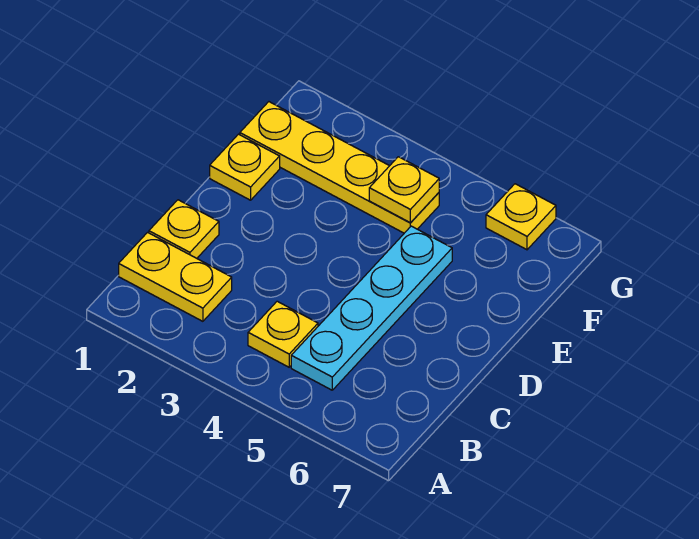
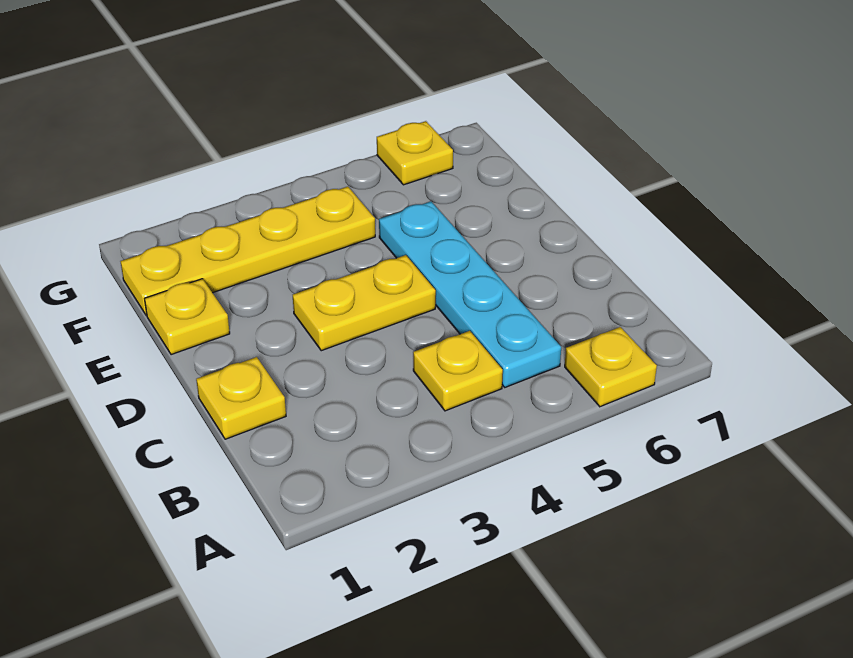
yellow 1x2 plate [119,232,232,321] -> yellow 1x2 plate moved to [293,255,436,351]
yellow 1x1 plate [369,157,439,223] -> yellow 1x1 plate moved to [565,327,657,407]

